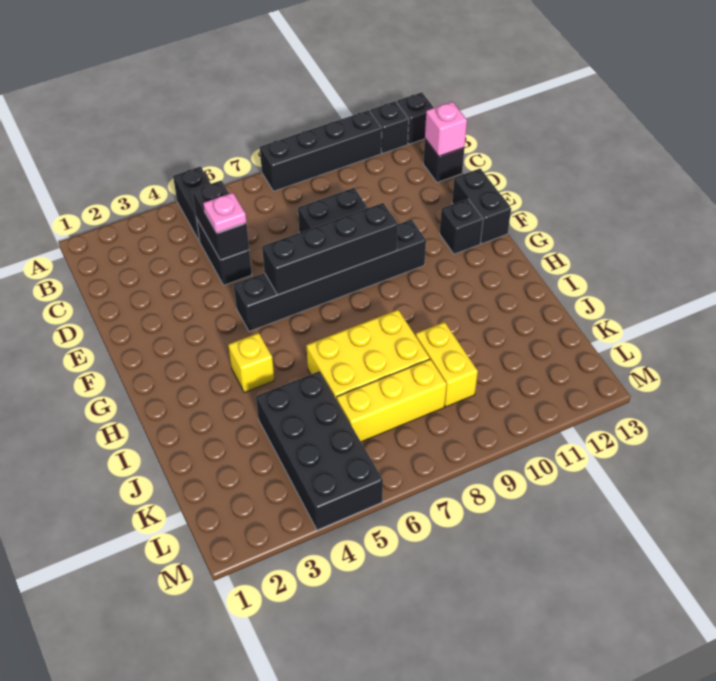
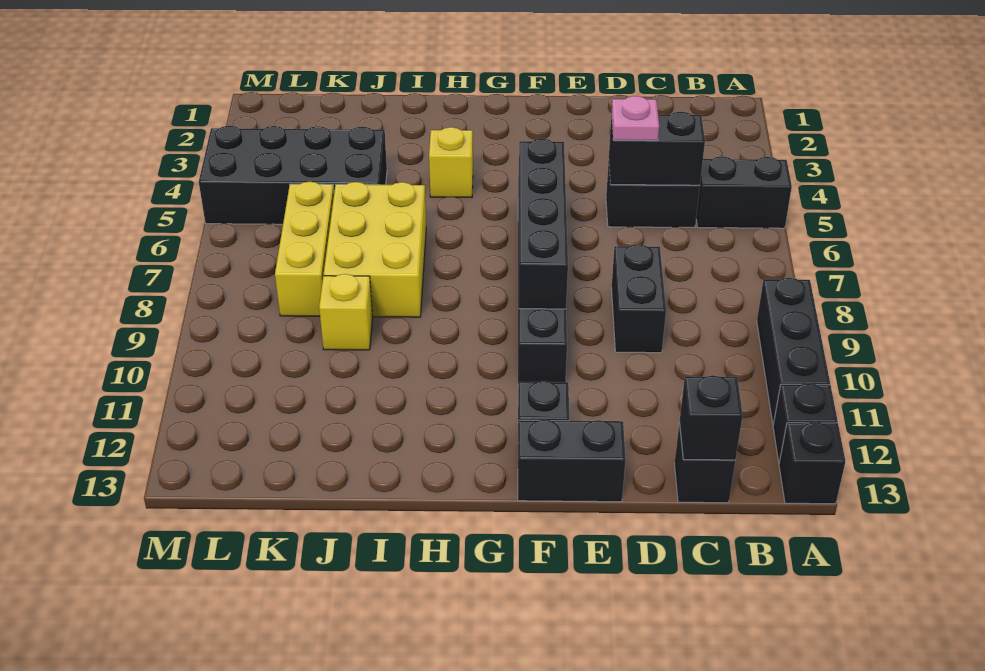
black 1x4 brick [260,110,382,191] -> black 1x3 brick [757,278,830,424]
pink 1x1 brick [425,102,467,156] -> black 1x1 brick [679,375,743,460]
yellow 1x2 brick [416,322,478,407] -> yellow 1x1 brick [319,274,373,350]

